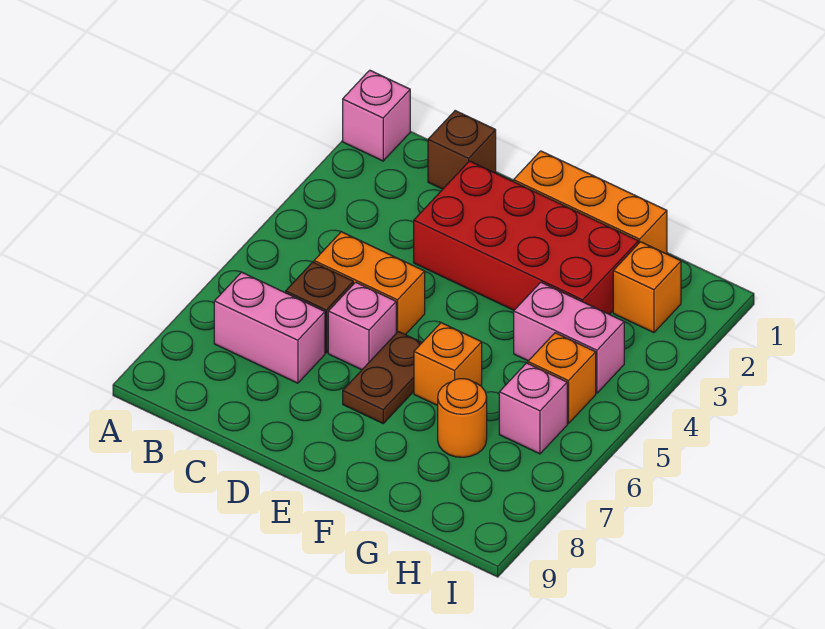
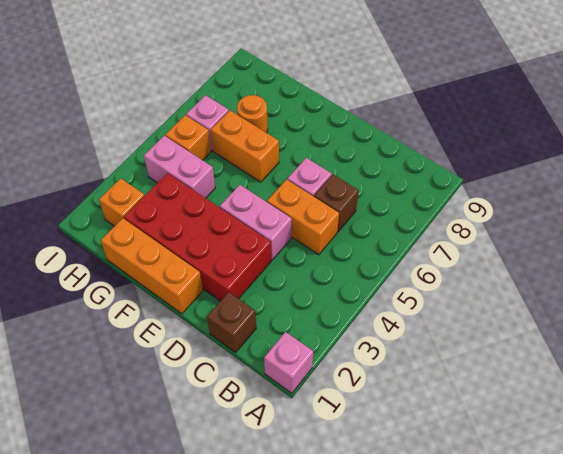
pink 1x2 brick [214,272,325,383] -> pink 1x2 brick moved to [220,185,292,260]
brown 1x2 plate [343,331,422,423] -> none
orange 1x1 brick [414,323,482,406] -> orange 1x2 brick [211,111,279,182]

